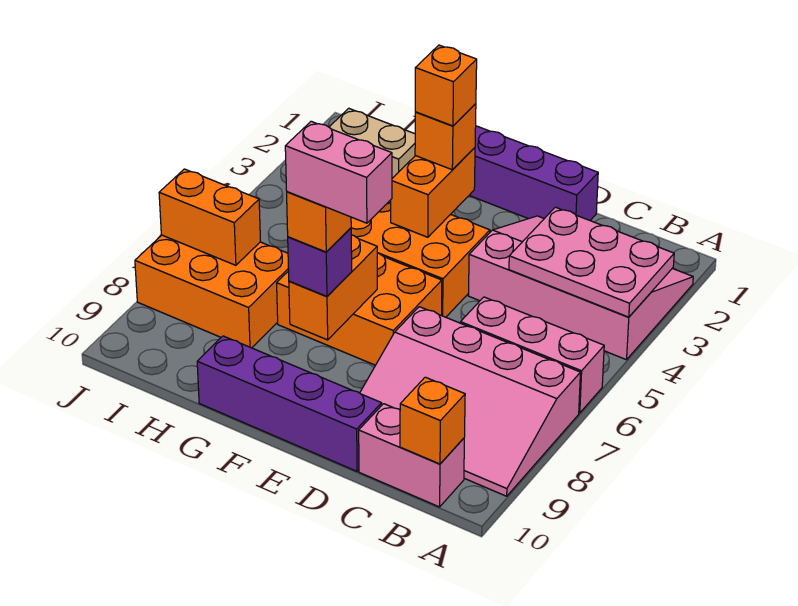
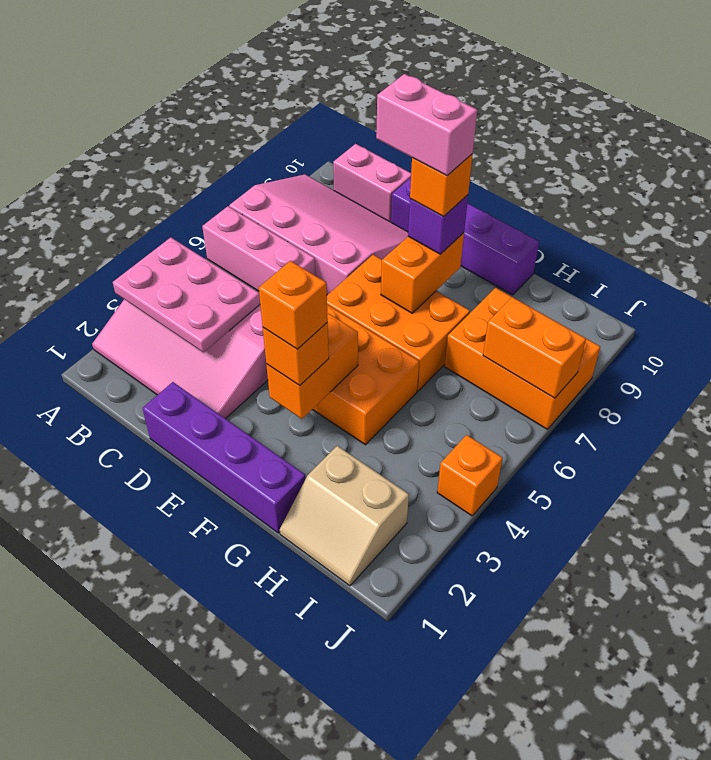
orange 1x1 brick [400,377,465,464] -> orange 1x1 brick moved to [437,435,503,516]

